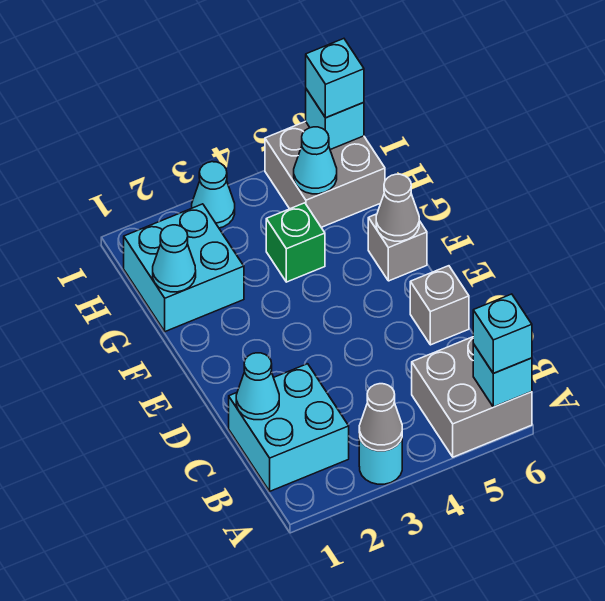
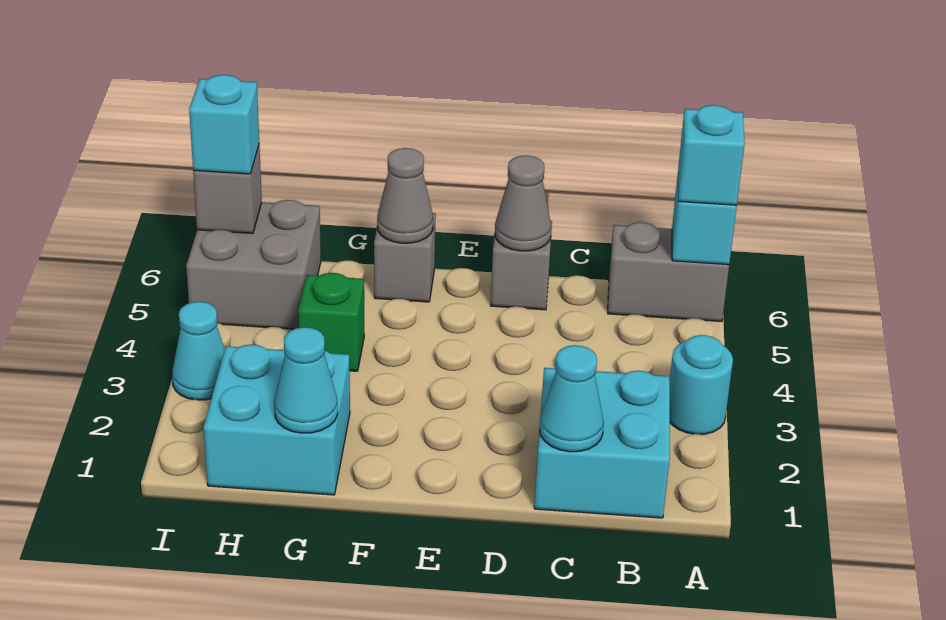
grey 1x1 cone [359,384,402,451] -> grey 1x1 cone moved to [495,156,552,251]
grey 2x2 brick [412,337,532,457] -> grey 1x2 brick [608,223,729,322]
cyan 1x1 cone [294,127,337,194] -> none
cyan 1x1 brick [306,89,364,150] -> grey 1x1 brick [193,146,262,234]

